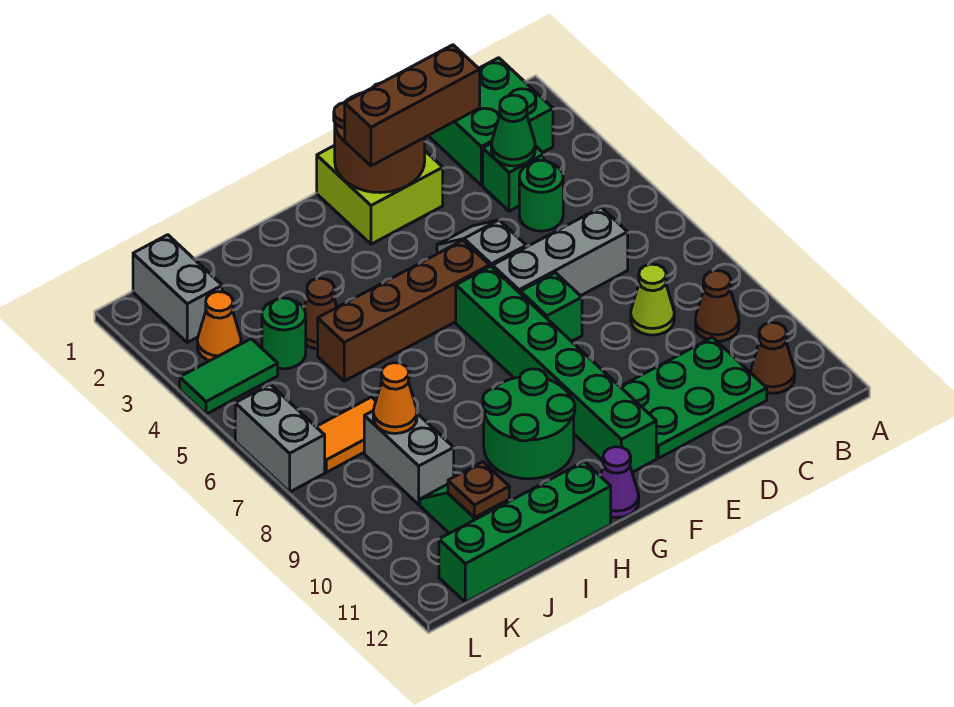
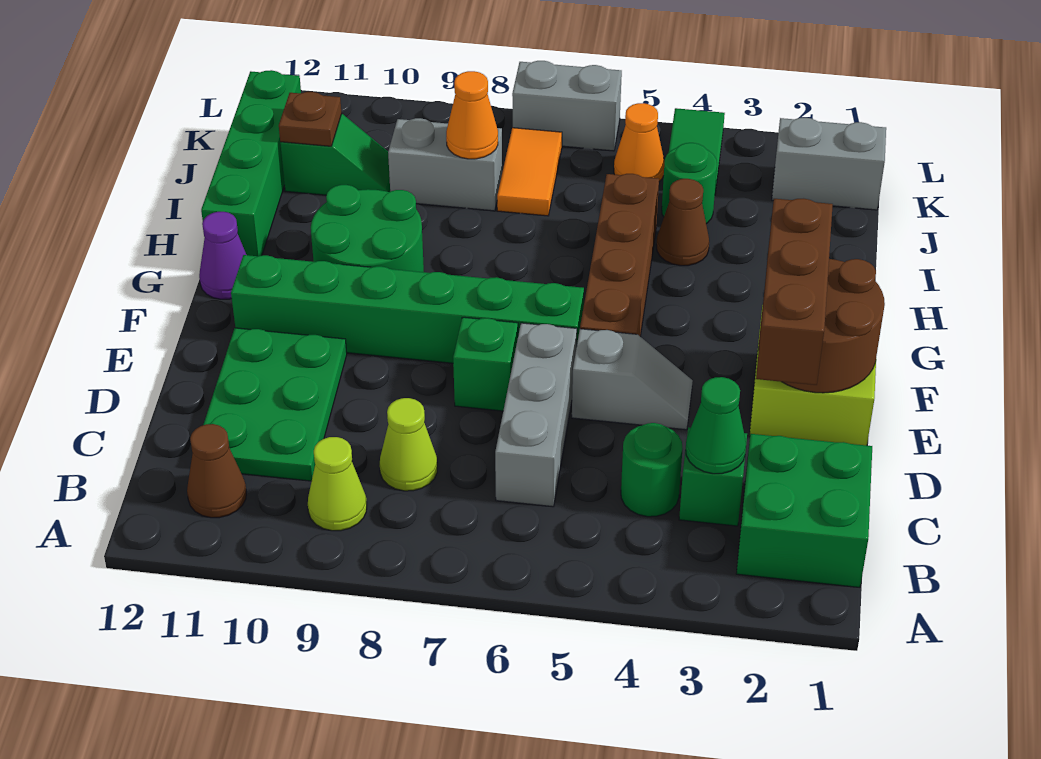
brown 1x1 cone [695,271,739,341] -> lime 1x1 cone [308,437,367,531]
orange 1x1 cone [197,292,241,361] -> orange 1x1 cone moved to [614,103,664,181]

